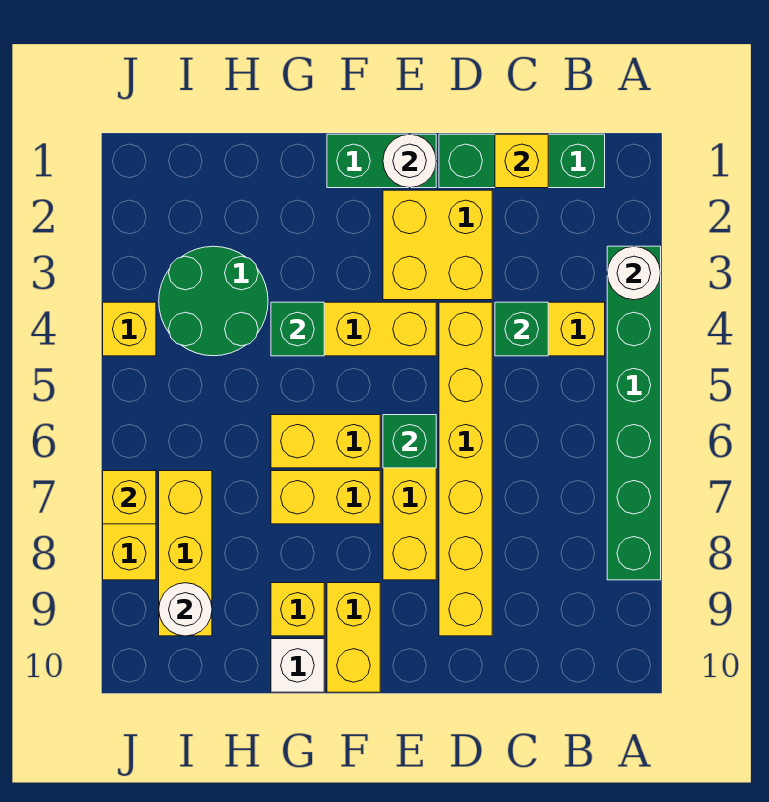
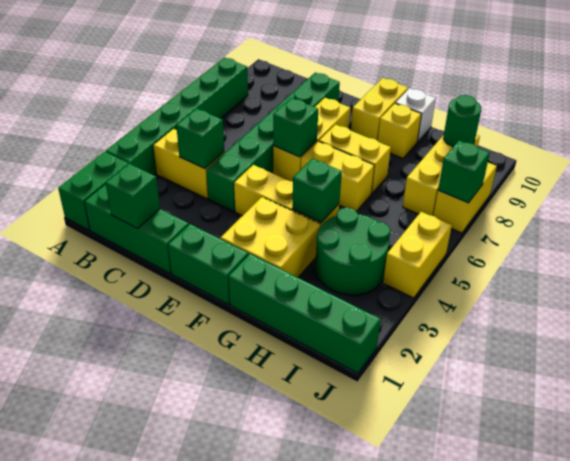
none -> green 1x2 brick [58,152,129,230]
white 1x1 round brick [607,246,661,300] -> none
yellow 1x1 brick [495,134,548,188] -> green 1x1 brick [106,164,160,228]
yellow 2x2 brick [383,190,492,300] -> yellow 2x2 brick moved to [221,197,320,277]
yellow 1x6 brick [439,302,492,636] -> green 1x6 brick [206,72,340,212]
white 1x1 round brick [383,134,436,188] -> none
none -> green 1x4 brick [229,254,381,373]
white 1x1 round brick [159,583,212,636] -> green 1x1 round brick [444,95,481,147]
yellow 1x1 brick [103,302,156,356] -> yellow 1x2 brick [383,212,452,298]
yellow 1x1 brick [103,471,156,524] -> green 1x1 brick [438,141,490,203]

